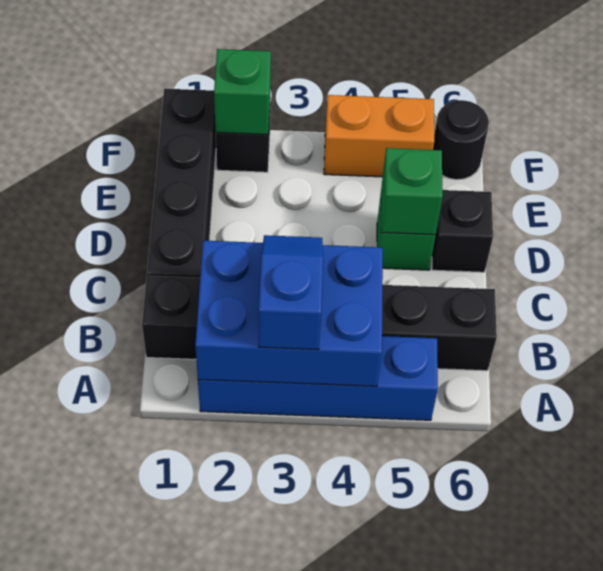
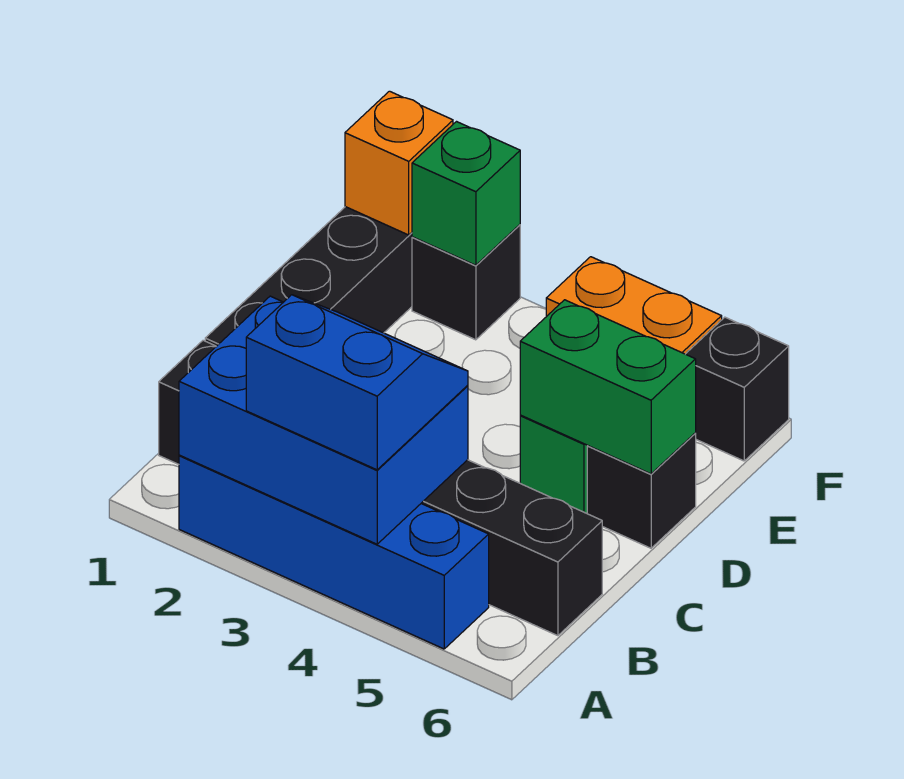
blue 1x2 slope [259,235,323,350] -> blue 2x2 slope [246,295,468,470]
green 1x1 brick [381,148,443,235] -> green 1x2 brick [520,300,696,474]
none -> orange 1x1 brick [345,91,453,235]
black 1x1 round brick [433,100,489,180] -> black 1x1 brick [686,317,789,461]

